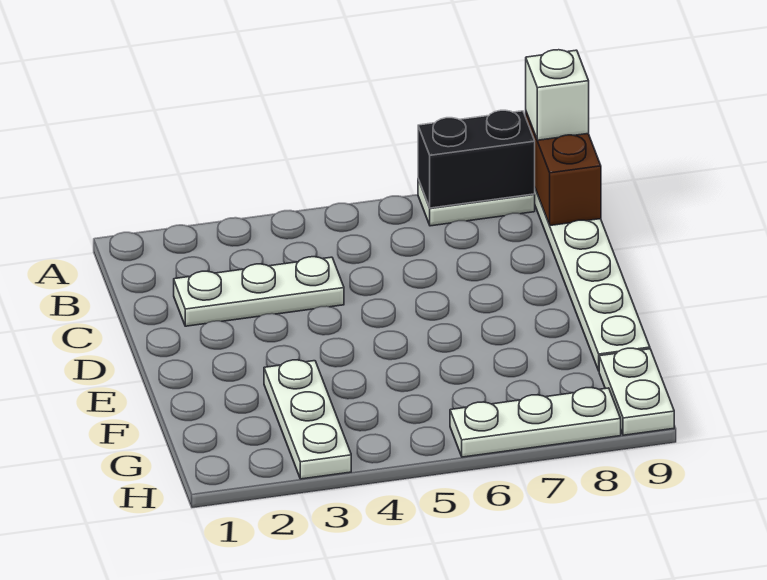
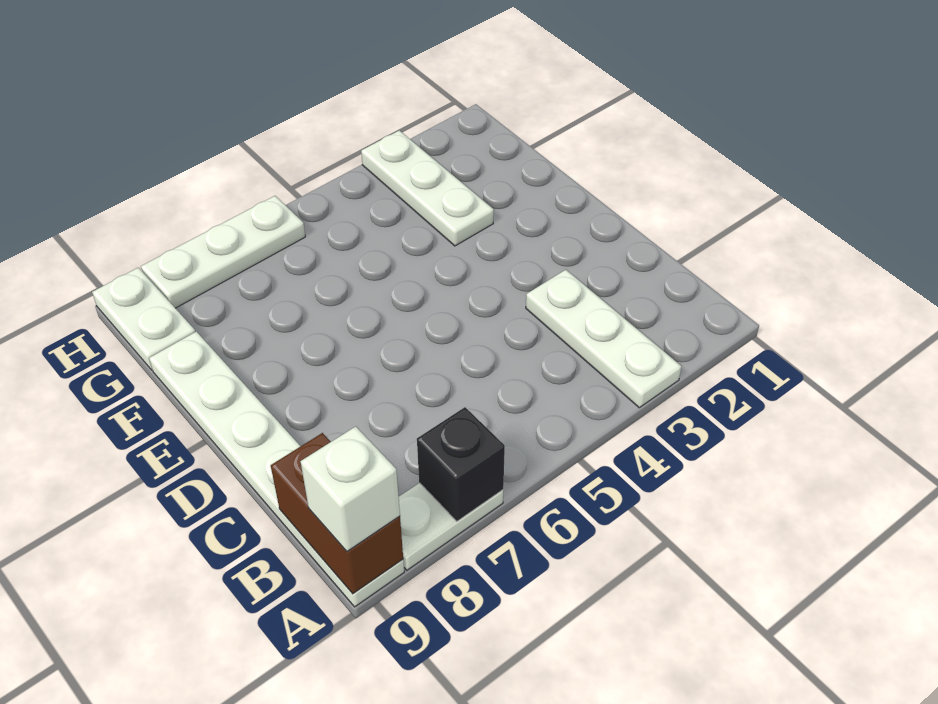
black 1x2 brick [418,110,535,208] -> black 1x1 brick [417,407,505,521]
white 1x3 plate [174,257,344,326] -> white 1x3 plate turned to [526,270,681,408]

